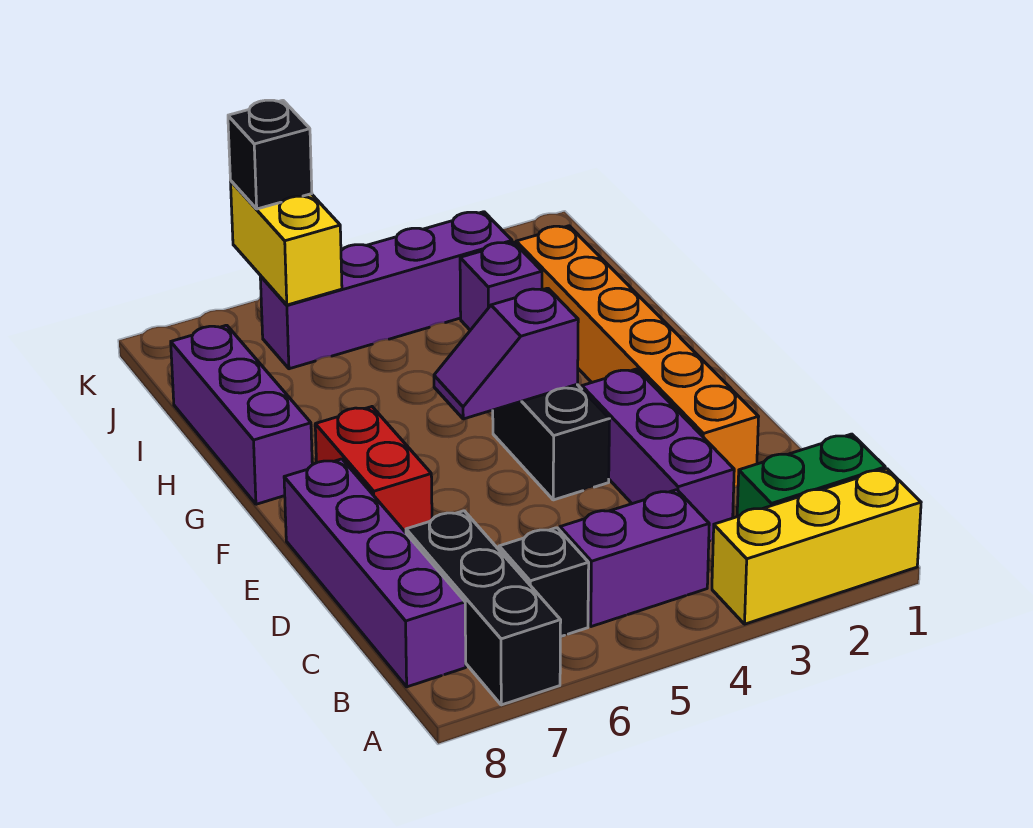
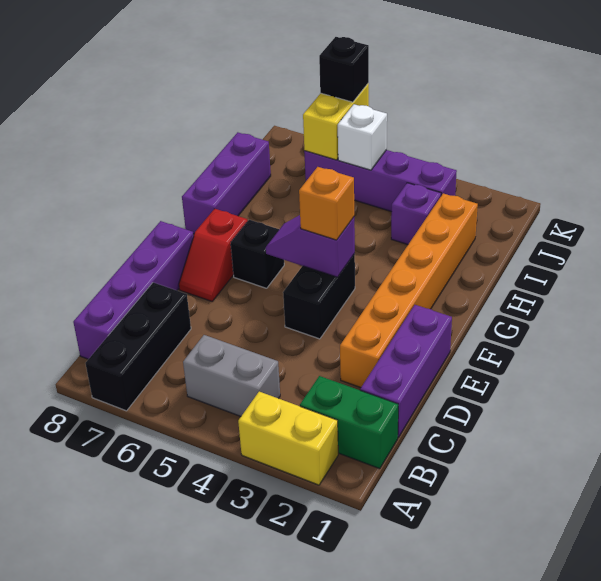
yellow 1x3 brick [712,469,921,624] -> yellow 1x2 brick [238,392,338,485]
purple 1x2 brick [560,490,709,627] -> grey 1x2 brick [183,335,280,416]
black 1x1 brick [499,528,589,637] -> black 1x1 brick moved to [231,220,284,288]
purple 1x3 brick [582,369,734,541] -> purple 1x3 brick moved to [360,305,452,437]
red 1x2 brick [315,407,432,533] -> red 1x2 slope [179,209,248,301]
none -> orange 1x1 brick [299,167,354,240]
none -> white 1x1 brick [338,104,387,170]

